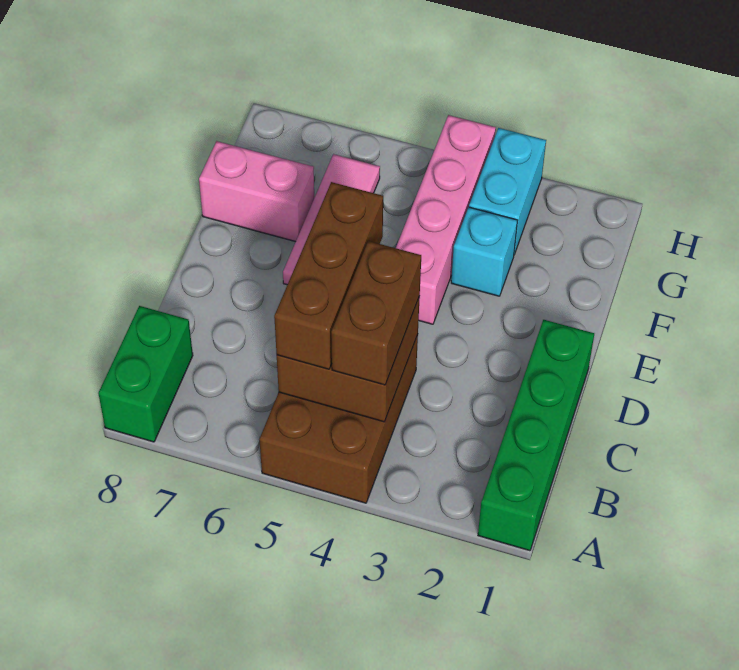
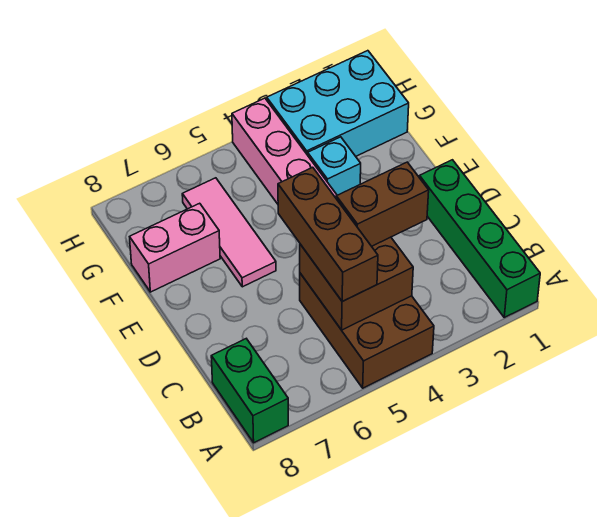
brown 1x2 brick [331,241,421,385] -> brown 1x2 brick turned to [336,162,429,246]
cyan 1x2 brick [469,128,546,254] -> cyan 2x3 brick [267,51,409,156]

